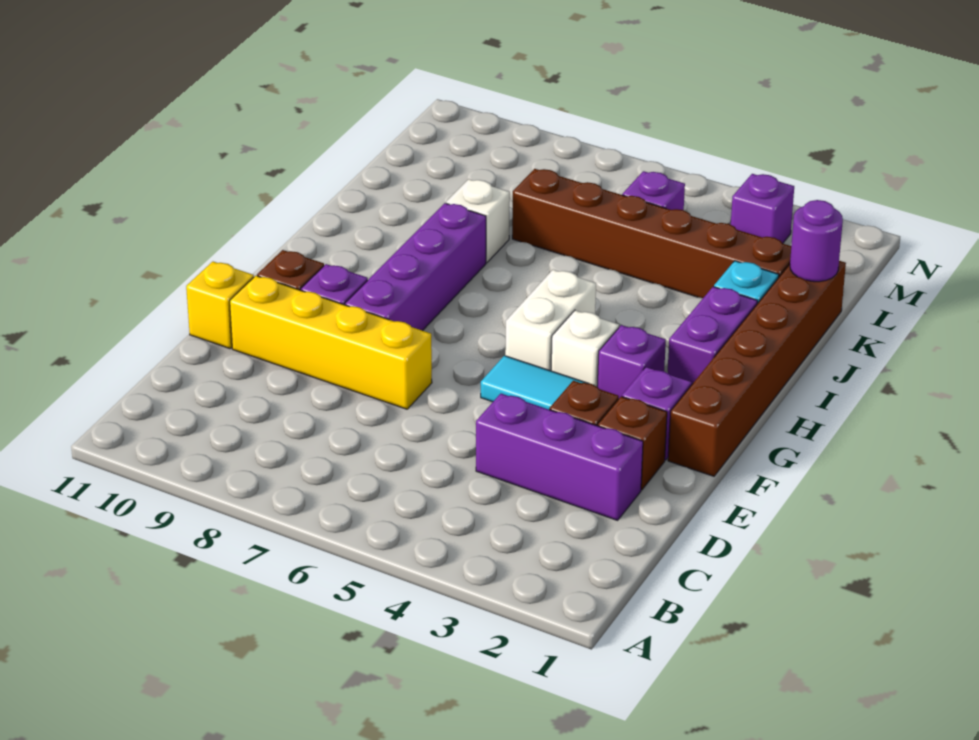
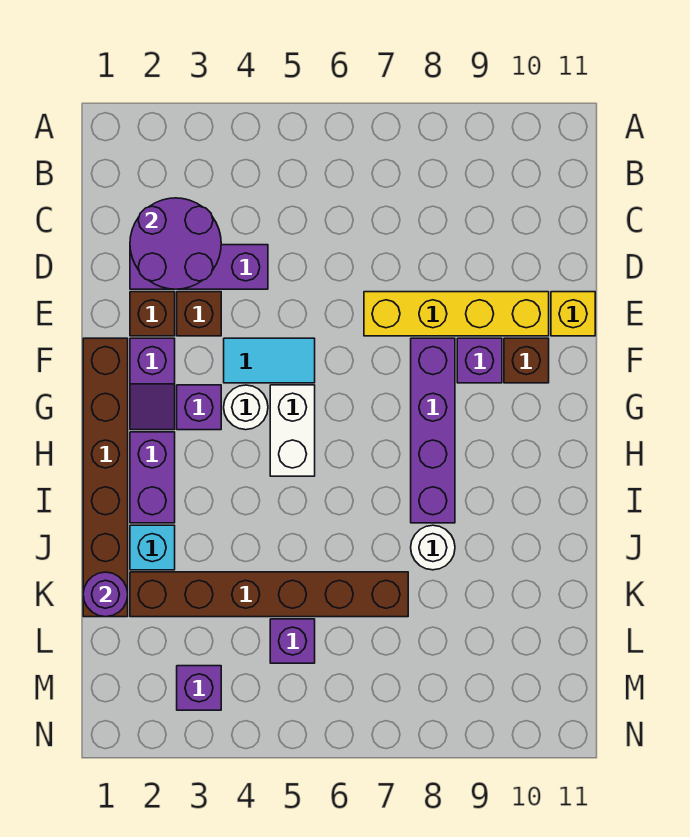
none -> purple 2x2 round brick [130,198,221,289]
white 1x1 brick [551,310,619,387] -> white 1x1 round brick [224,385,268,430]
white 1x1 brick [446,179,510,263] -> white 1x1 round brick [411,525,455,570]

